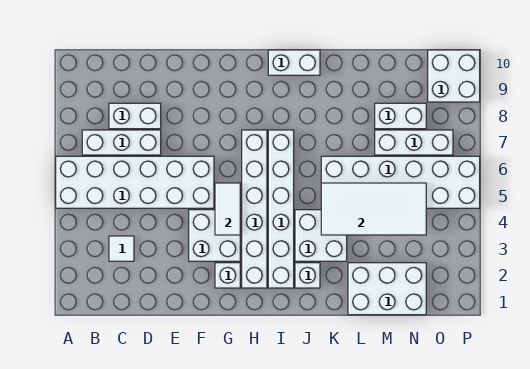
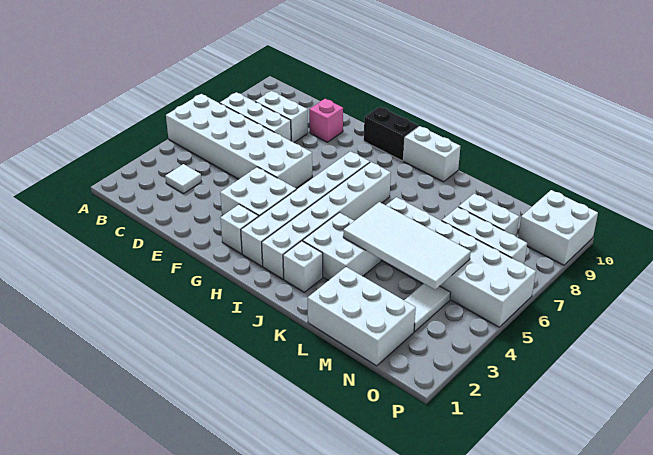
none -> pink 1x1 brick [309,99,343,142]
white 1x2 tile [215,183,240,235] -> white 1x2 tile moved to [404,284,450,332]
none -> black 1x2 brick [364,107,419,161]

